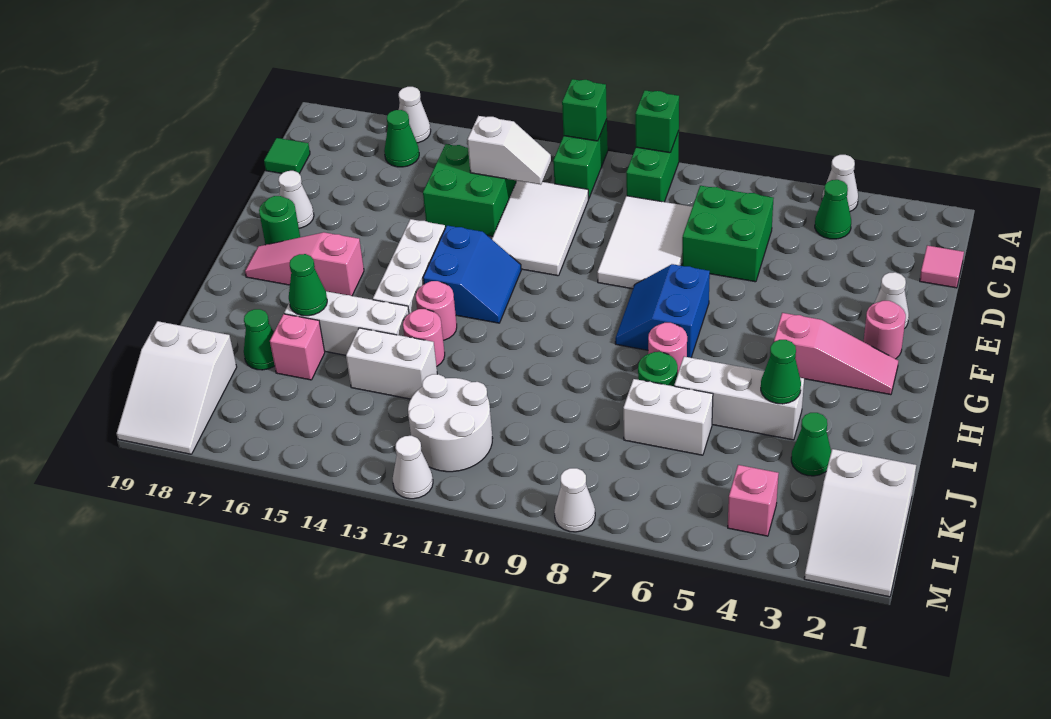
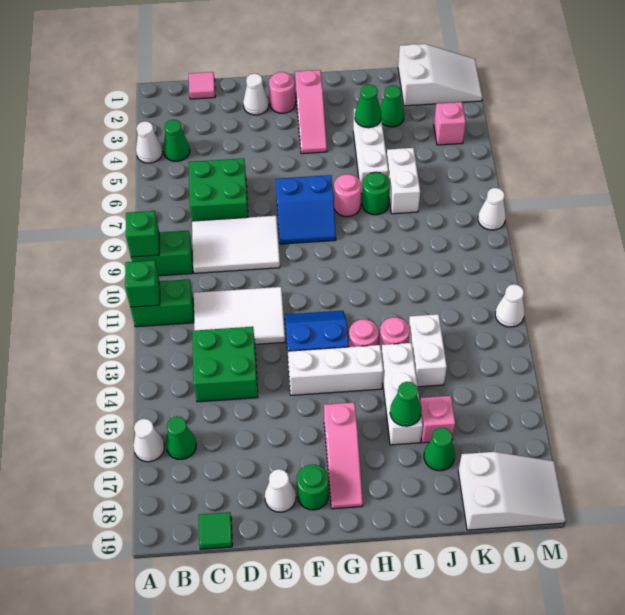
white 1x2 slope [467,116,551,185] -> none
pink 1x3 slope [774,313,898,395] -> pink 1x3 slope turned to [295,70,327,154]
white 2x2 round brick [408,374,493,472] -> none

